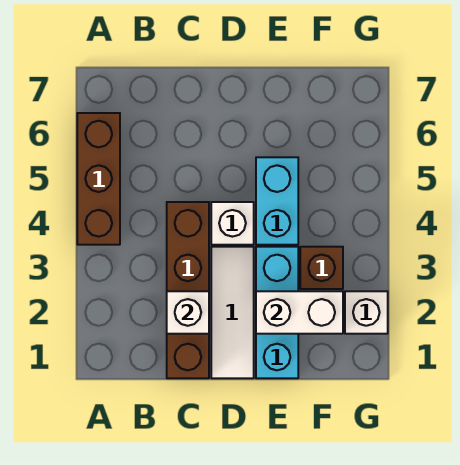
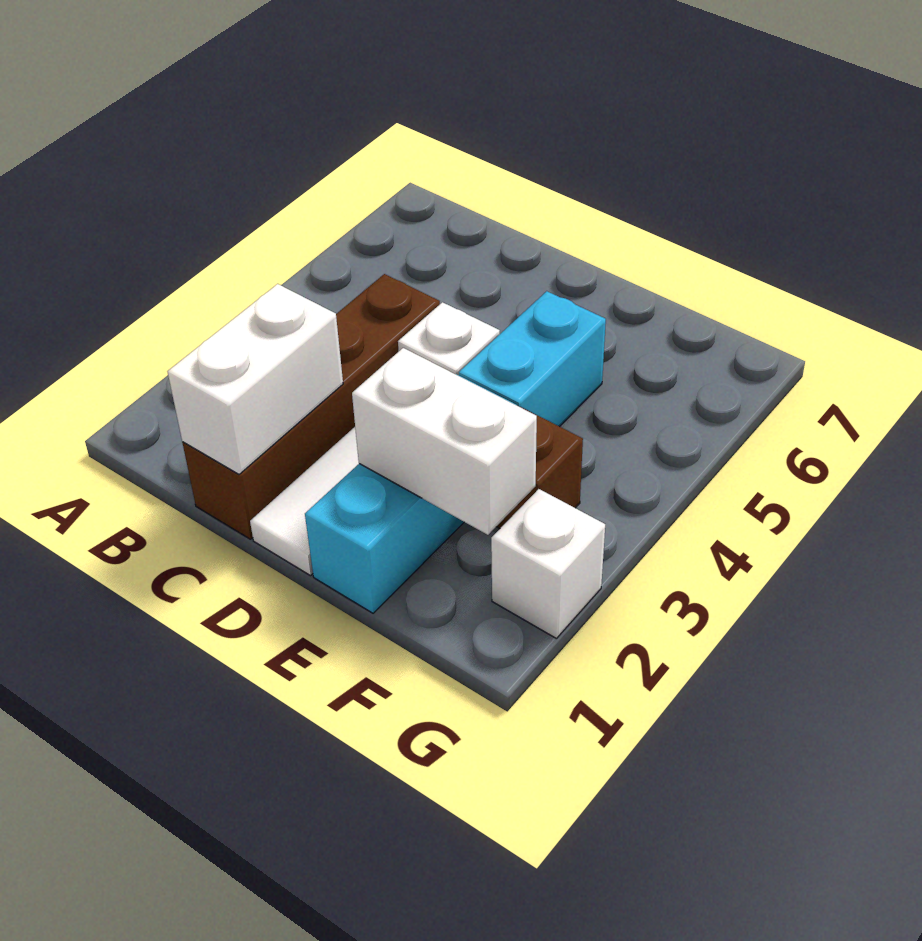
brown 1x3 brick [77,113,120,245] -> none
white 1x1 brick [167,291,209,334] -> white 1x2 brick [168,284,343,474]

